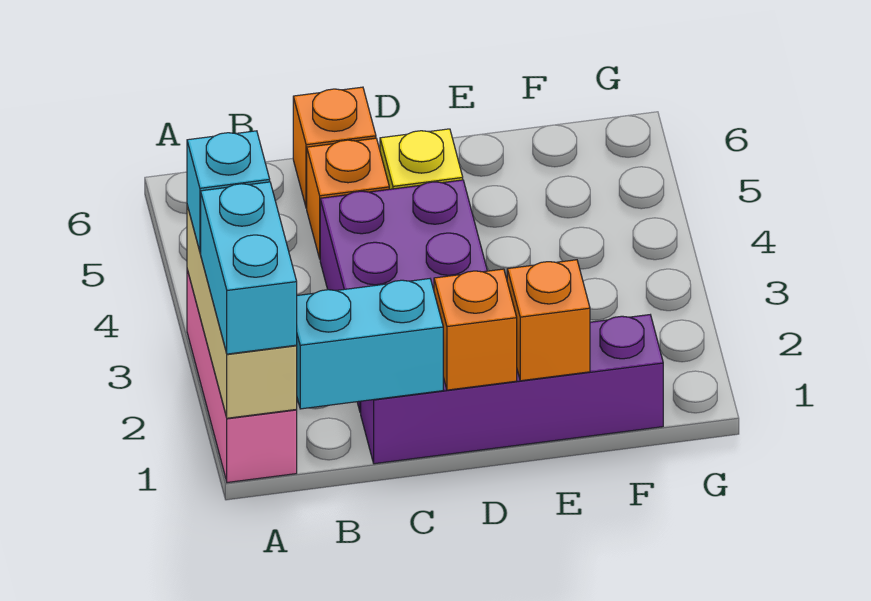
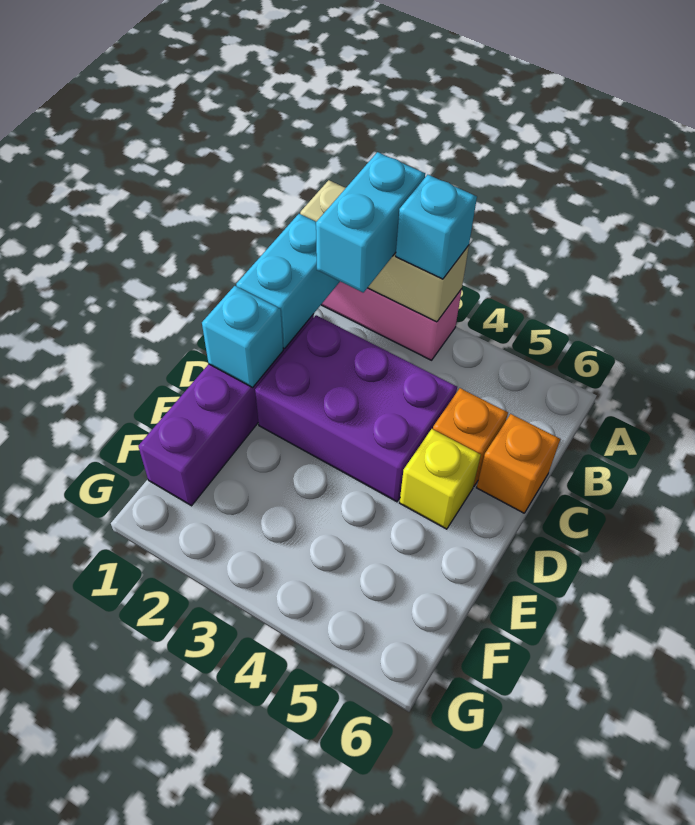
cyan 1x2 brick [201,182,297,354] -> cyan 1x2 brick turned to [316,152,425,292]
orange 1x1 brick [434,269,517,390] -> cyan 1x1 brick [202,286,283,387]
orange 1x1 brick [507,260,590,381] -> none

